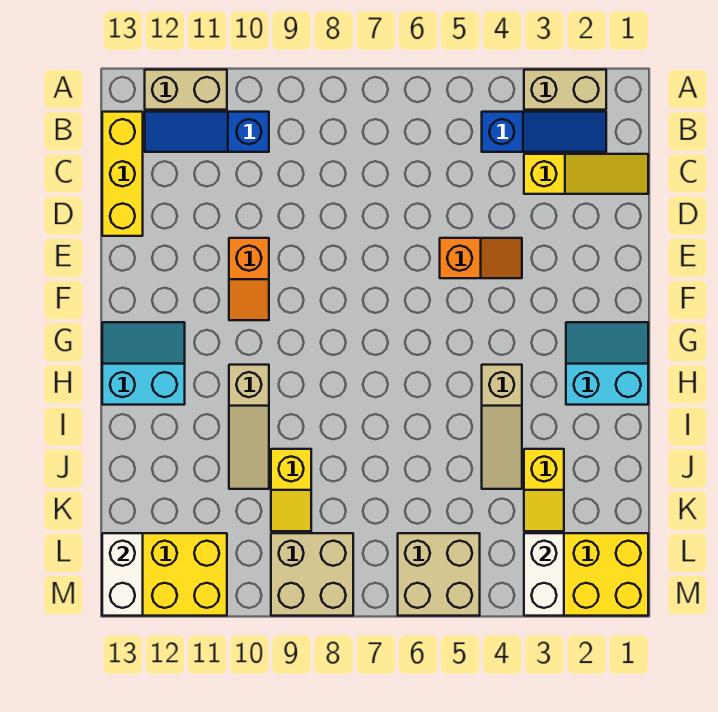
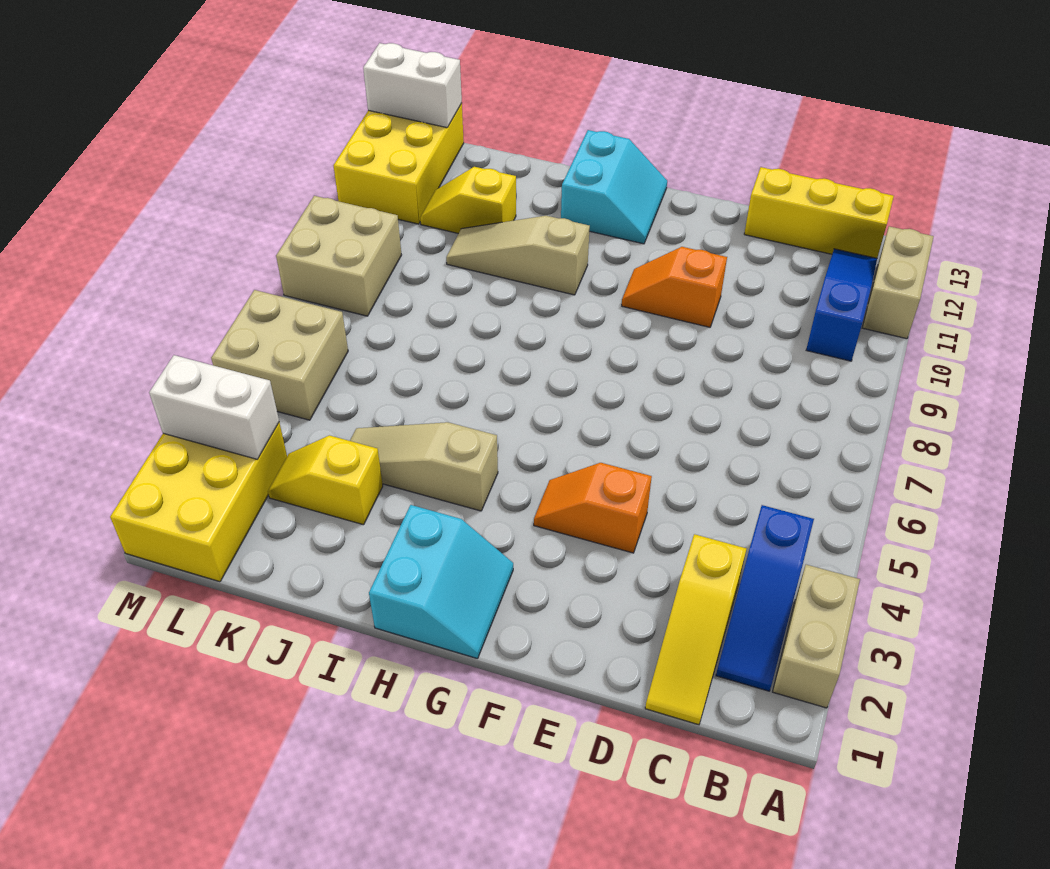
orange 1x2 slope [440,238,522,278] -> orange 1x2 slope turned to [534,463,652,553]
yellow 1x2 slope [271,449,311,531] -> yellow 1x2 slope moved to [420,167,516,234]

